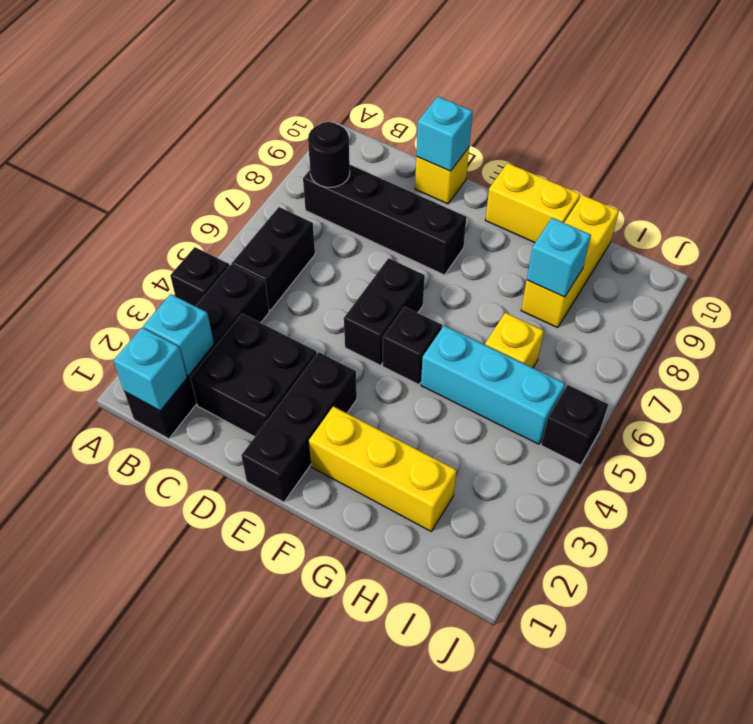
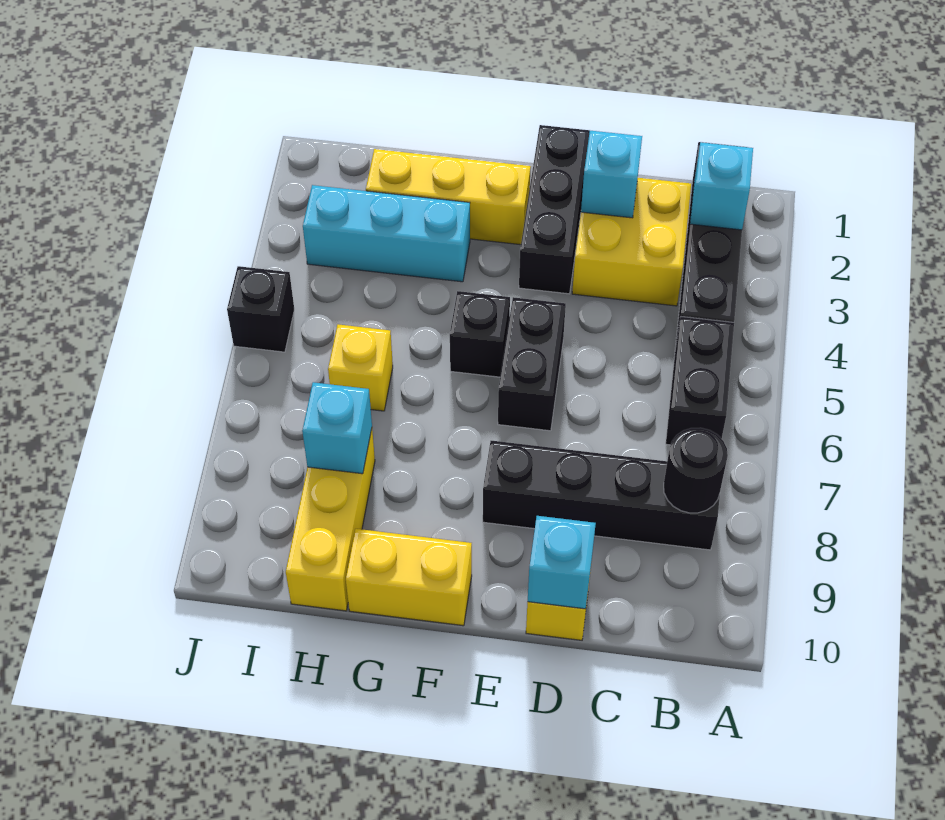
black 1x1 brick [170,247,229,306] -> none
cyan 1x1 brick [114,328,187,411] -> cyan 1x1 brick moved to [581,131,642,218]
black 2x2 brick [191,314,317,437] -> yellow 2x2 brick [572,178,691,306]
cyan 1x3 brick [421,326,565,444] -> cyan 1x3 brick moved to [303,185,470,282]

